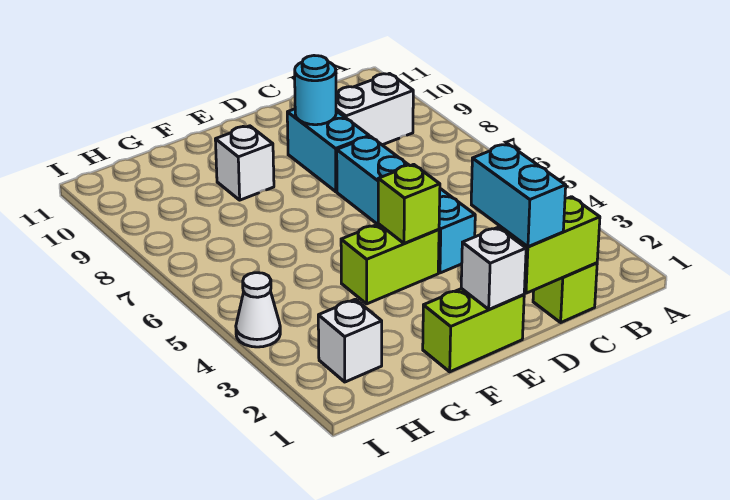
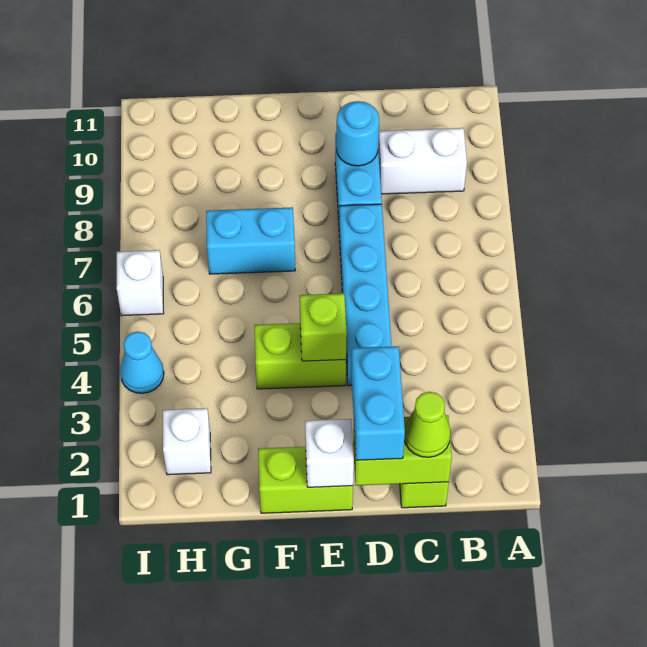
none -> lime 1x1 cone [404,392,451,457]
none -> cyan 1x2 brick [206,207,295,274]
white 1x1 brick [215,126,274,200] -> white 1x1 brick moved to [117,250,164,316]
white 1x1 cone [236,273,280,347] -> cyan 1x1 cone [120,332,164,393]

